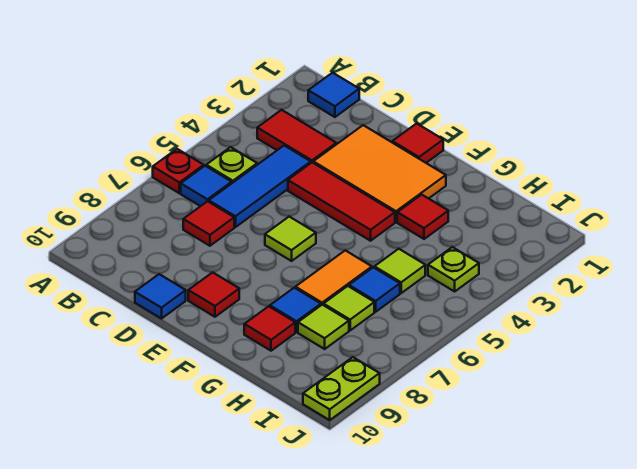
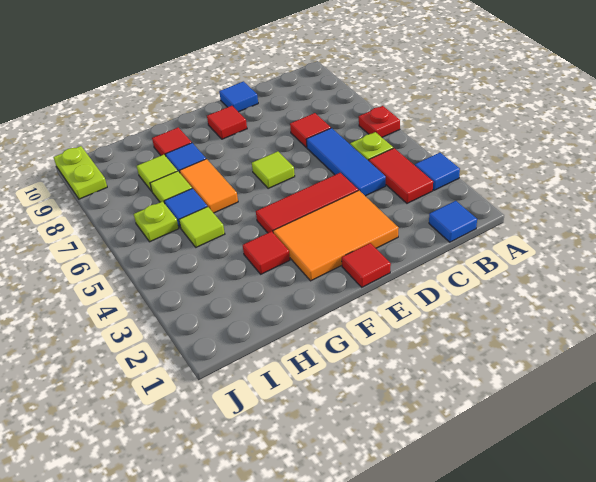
red 1x2 tile [257,110,336,163] -> red 1x2 tile turned to [369,148,433,203]
blue 1x1 tile [181,166,232,206] -> blue 1x1 tile moved to [415,153,460,190]
lime 1x1 plate [428,247,479,291] -> lime 1x1 plate moved to [134,201,179,242]

